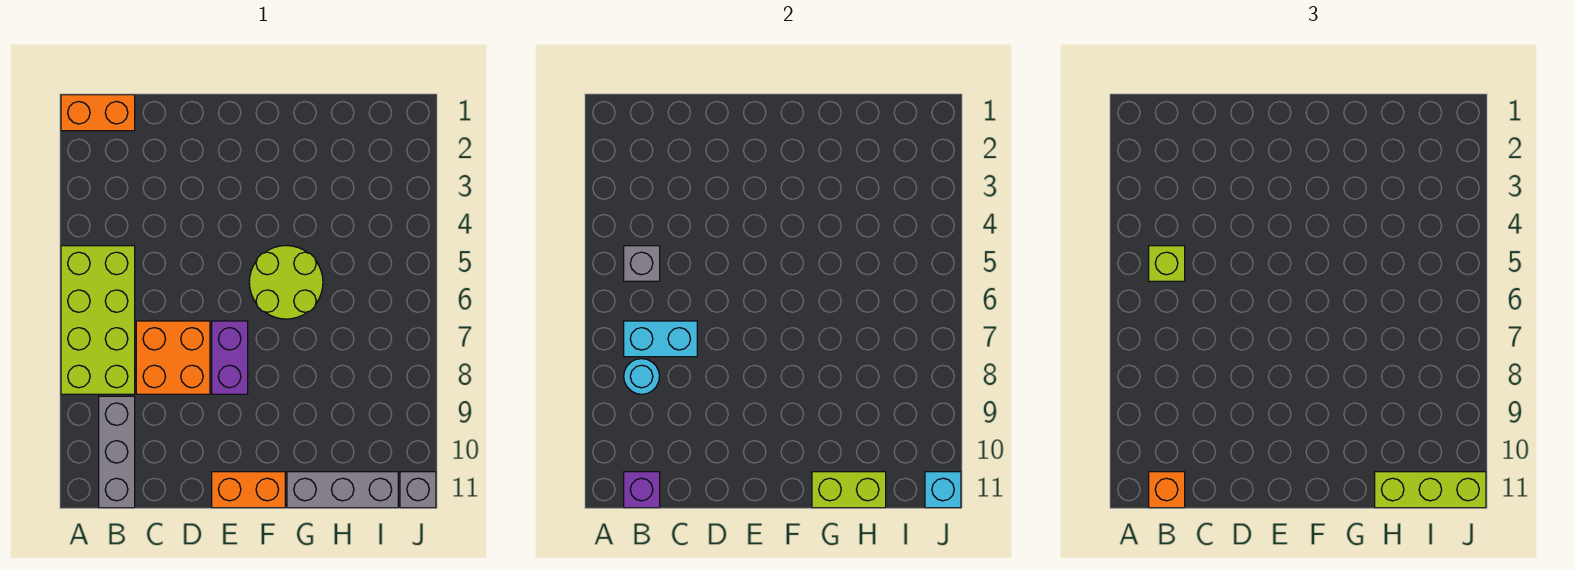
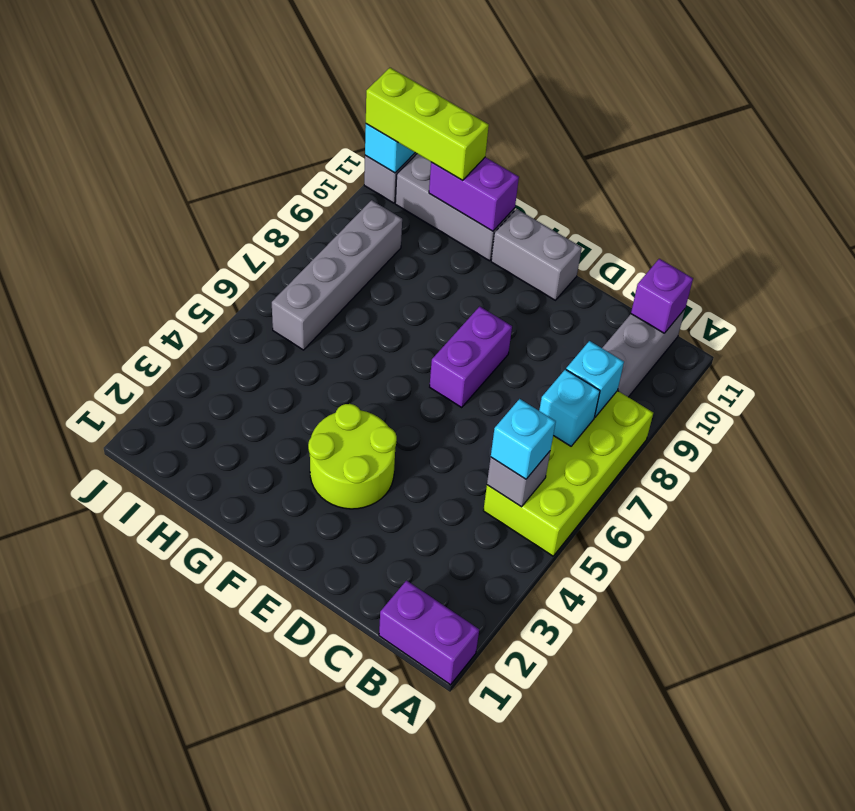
orange 1x2 brick [61,95,135,131] -> purple 1x2 brick [379,581,479,685]
lime 1x1 brick [1149,246,1185,281] -> cyan 1x1 brick [491,399,556,479]
cyan 1x2 brick [624,321,697,357] -> cyan 1x1 brick [539,369,600,446]
cyan 1x1 round brick [624,359,659,394] -> cyan 1x1 brick [566,341,624,417]
orange 1x1 brick [1149,472,1185,508] -> none
orange 2x2 brick [136,321,210,394] -> none
orange 1x2 brick [212,472,285,508] -> grey 1x2 brick [491,209,582,300]
lime 2x2 round brick [249,246,323,319] -> lime 2x2 round brick moved to [308,404,397,509]
lime 1x2 brick [812,472,886,508] -> purple 1x2 brick [429,157,519,231]
none -> grey 1x4 brick [272,200,402,350]

